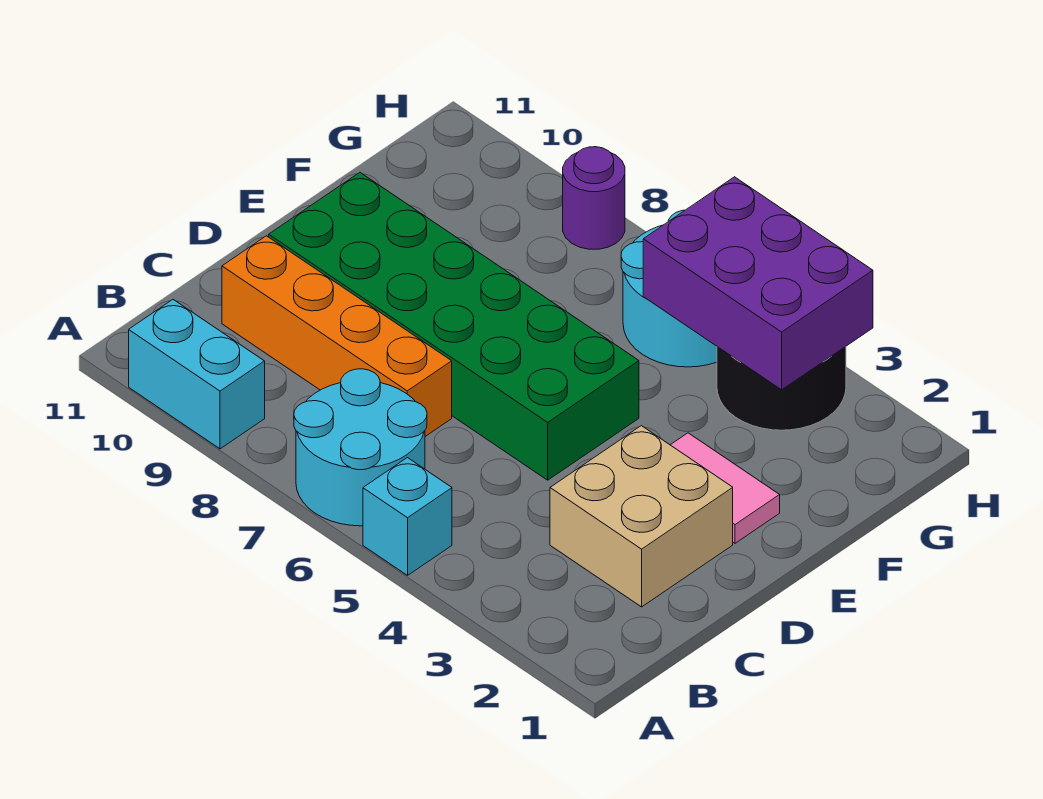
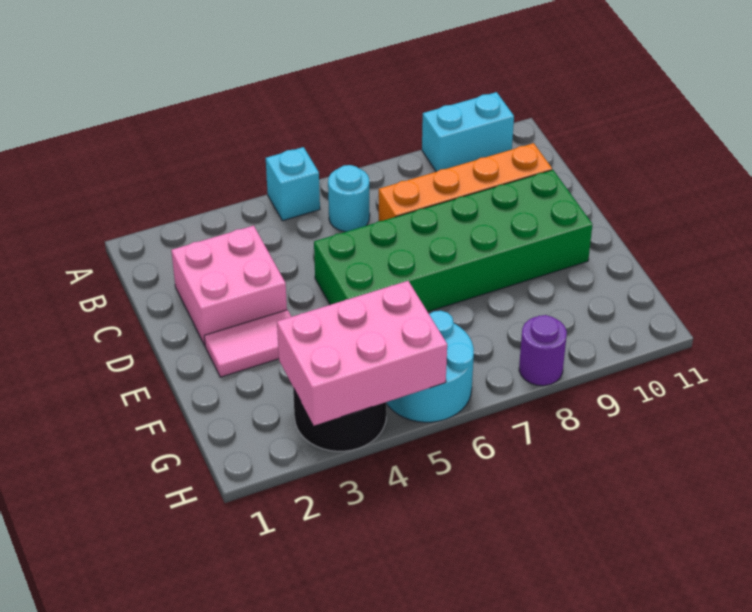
cyan 2x2 round brick [294,369,427,526] -> cyan 1x1 round brick [328,165,370,232]
tan 2x2 brick [550,426,733,607] -> pink 2x2 brick [171,226,287,345]
purple 2x3 brick [643,177,873,390] -> pink 2x3 brick [277,281,447,426]

